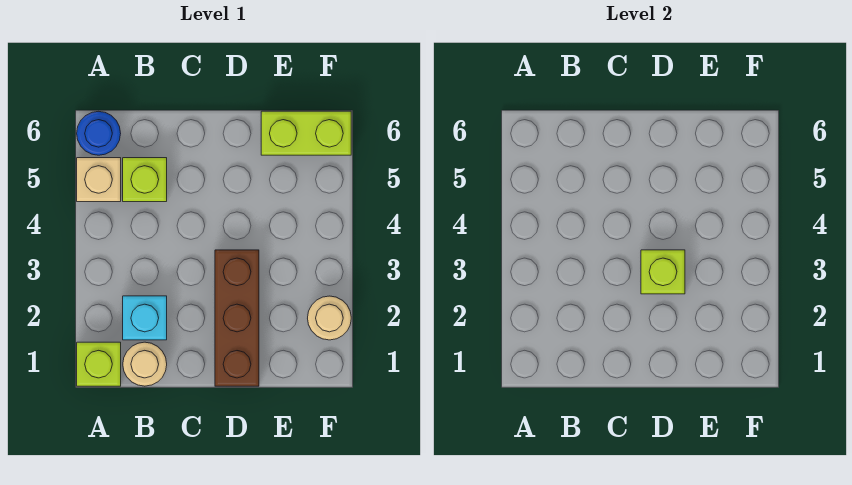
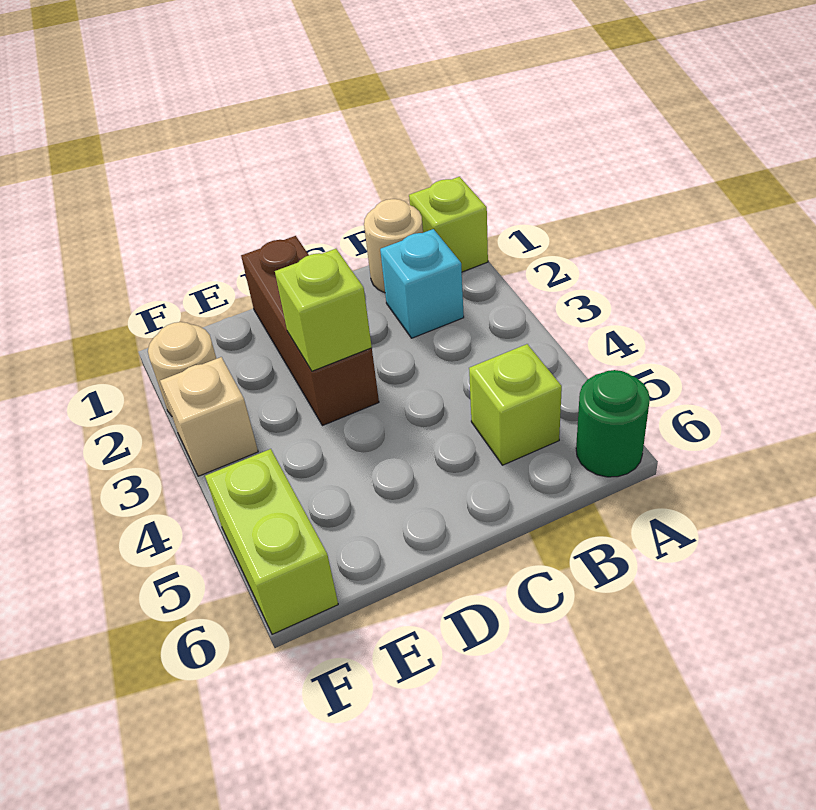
tan 1x1 brick [77,158,121,202] -> tan 1x1 brick moved to [160,357,258,476]
blue 1x1 round brick [77,111,121,155] -> green 1x1 round brick [576,370,650,477]
lime 1x2 brick [261,111,351,155] -> lime 1x2 brick turned to [205,449,338,634]

